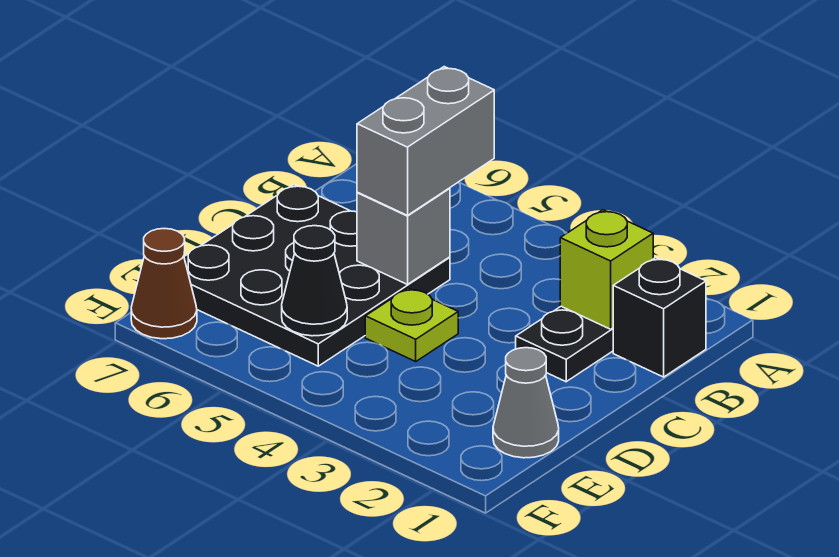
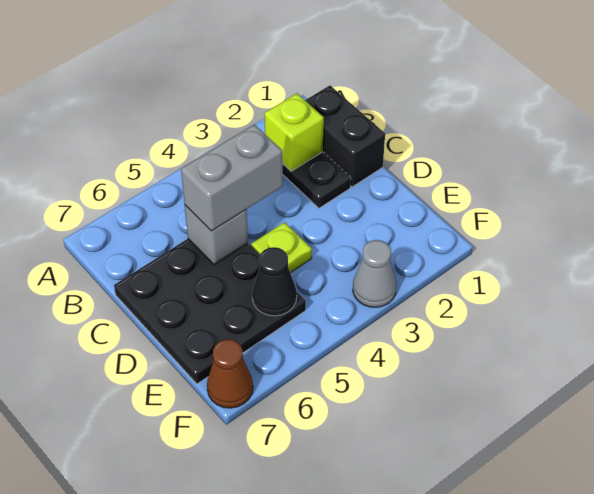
black 1x1 brick [613,258,706,377] -> black 1x2 brick [305,85,385,187]
grey 1x2 brick [357,67,494,215] -> grey 1x2 brick turned to [181,124,283,231]
grey 1x1 cone [493,348,559,458] -> grey 1x1 cone moved to [353,240,396,307]

